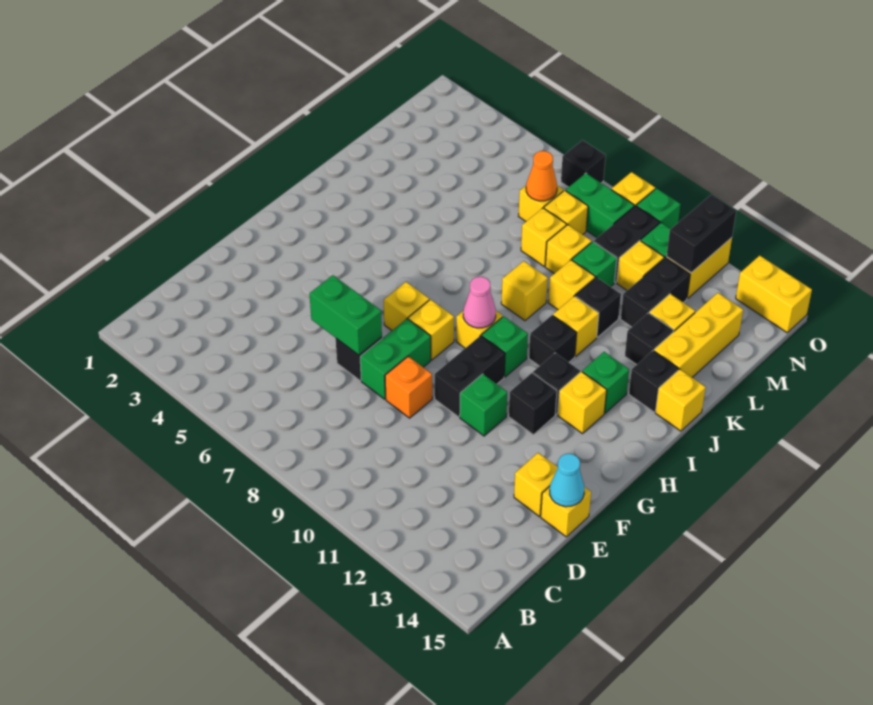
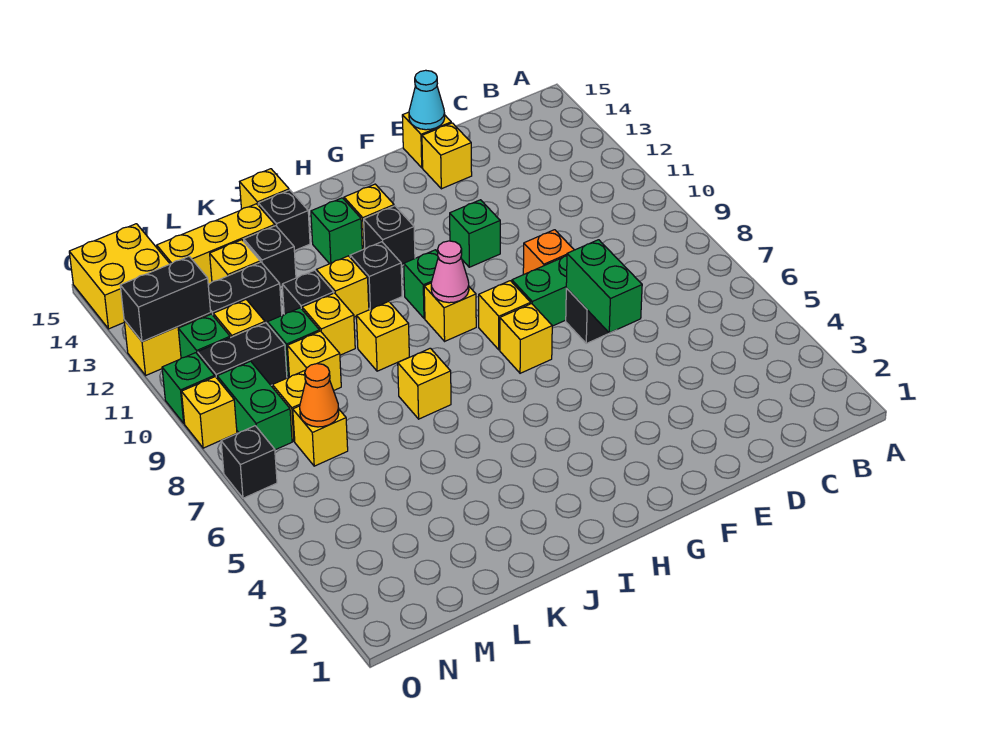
black 1x2 brick [435,336,505,417] -> none
black 1x1 brick [509,373,557,435] -> none
yellow 1x1 brick [521,208,567,266] -> yellow 1x1 brick moved to [398,348,451,419]
yellow 1x2 brick [736,256,812,333] -> yellow 2x2 brick [69,224,170,329]

